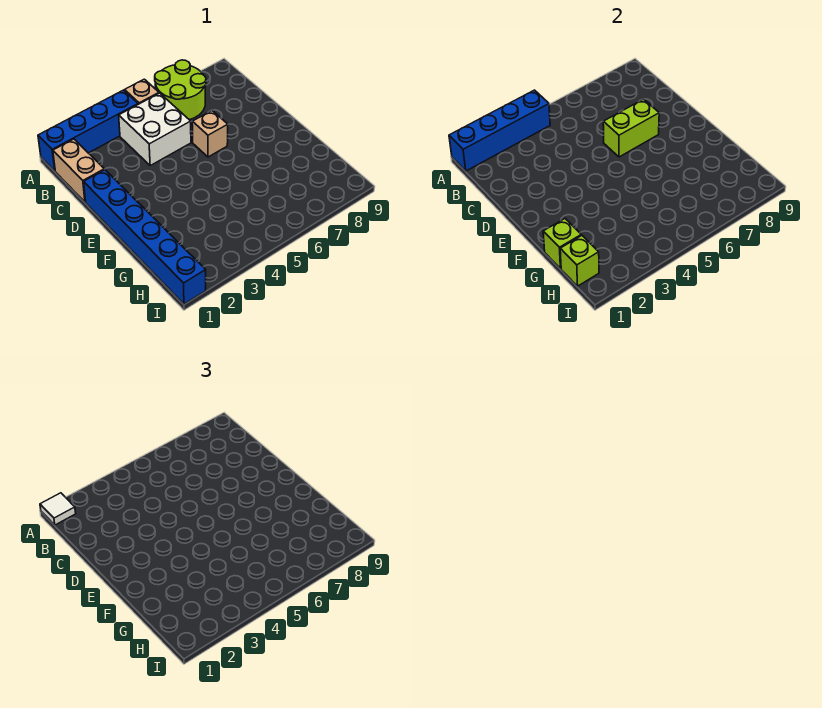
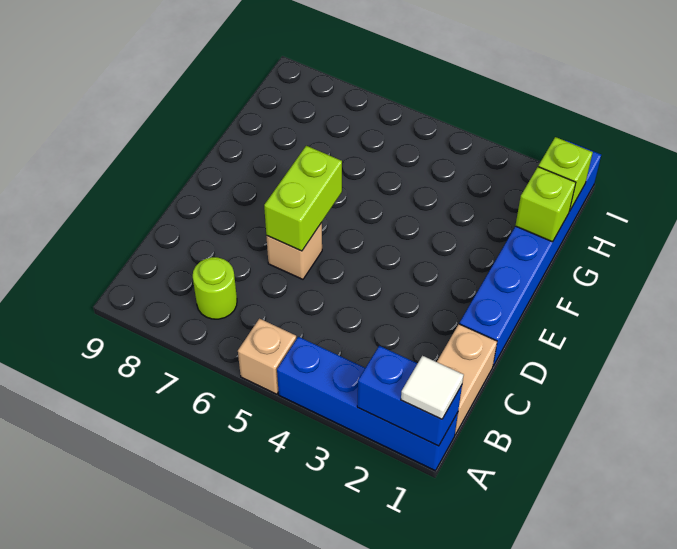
blue 1x4 brick [449,90,550,171] -> blue 1x2 brick [357,346,462,446]
lime 2x2 round brick [155,60,206,120] -> lime 1x1 round brick [193,257,237,319]
white 2x2 brick [119,93,191,165] -> none
lime 1x2 brick [603,99,659,157] -> lime 1x2 brick turned to [264,146,342,251]

